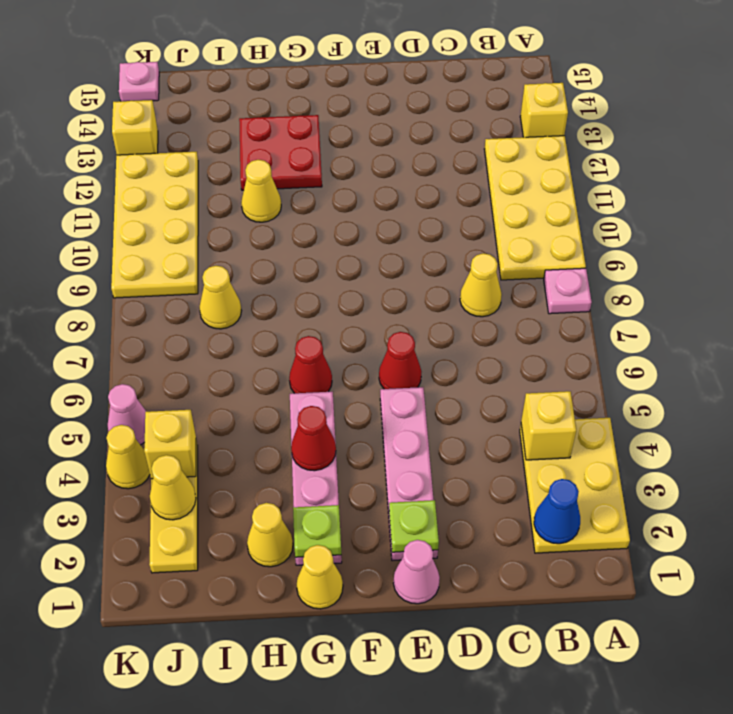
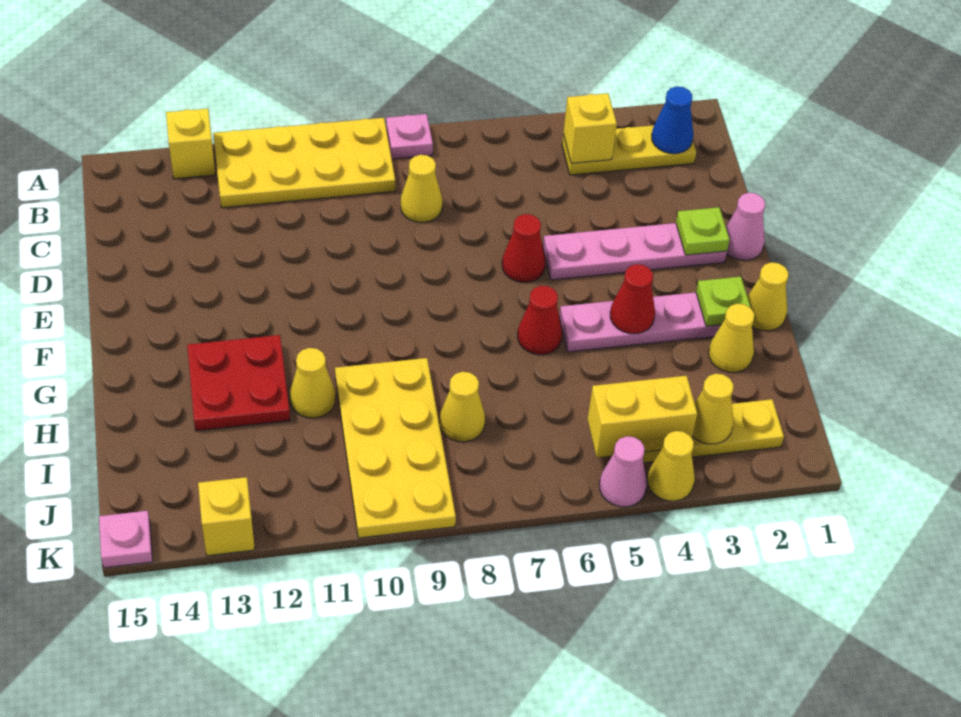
yellow 2x3 plate [520,418,630,553] -> yellow 1x3 plate [562,125,696,175]
yellow 1x1 brick [144,410,196,479] -> yellow 1x2 brick [588,376,697,457]
yellow 2x4 plate [111,152,198,298] -> yellow 2x4 plate turned to [335,358,456,538]

